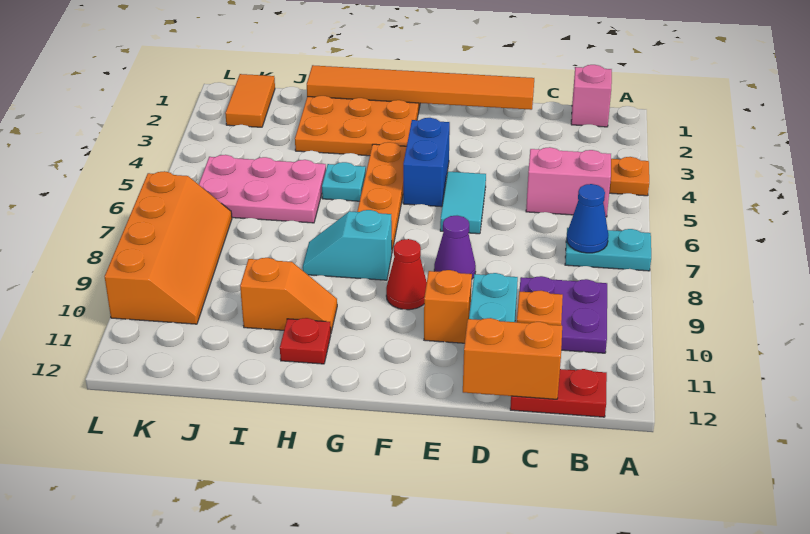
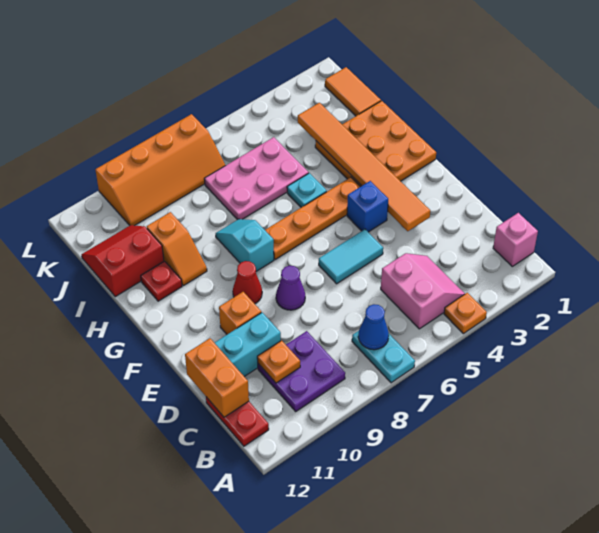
orange 1x6 tile [307,65,534,110] -> orange 1x6 tile moved to [298,103,430,231]
blue 1x2 brick [403,118,450,207] -> blue 1x1 brick [347,181,388,232]
pink 2x3 plate [199,155,326,223] -> pink 2x3 plate turned to [204,137,309,220]
none -> red 2x2 slope [81,225,164,297]
orange 1x2 tile [225,74,275,127] -> orange 1x2 tile turned to [325,67,381,116]

